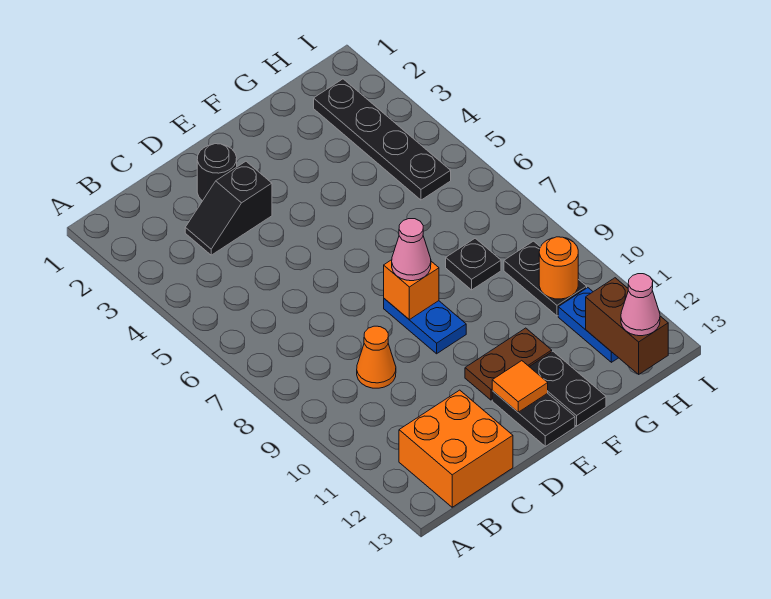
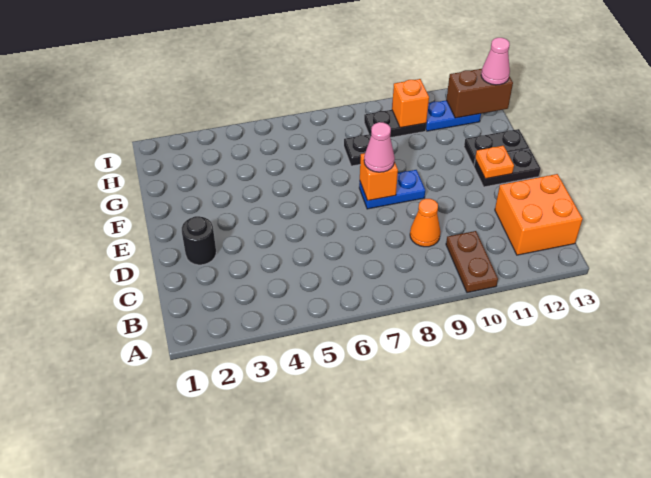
black 1x2 slope [185,161,272,255] -> none
brown 1x2 plate [465,328,552,400] -> brown 1x2 plate moved to [446,231,498,293]
orange 1x1 tile [492,361,548,412] -> orange 1x1 plate [475,146,514,179]
black 1x4 plate [314,79,451,200] -> none
orange 1x1 round brick [539,237,578,299] -> orange 1x1 brick [392,79,429,128]

